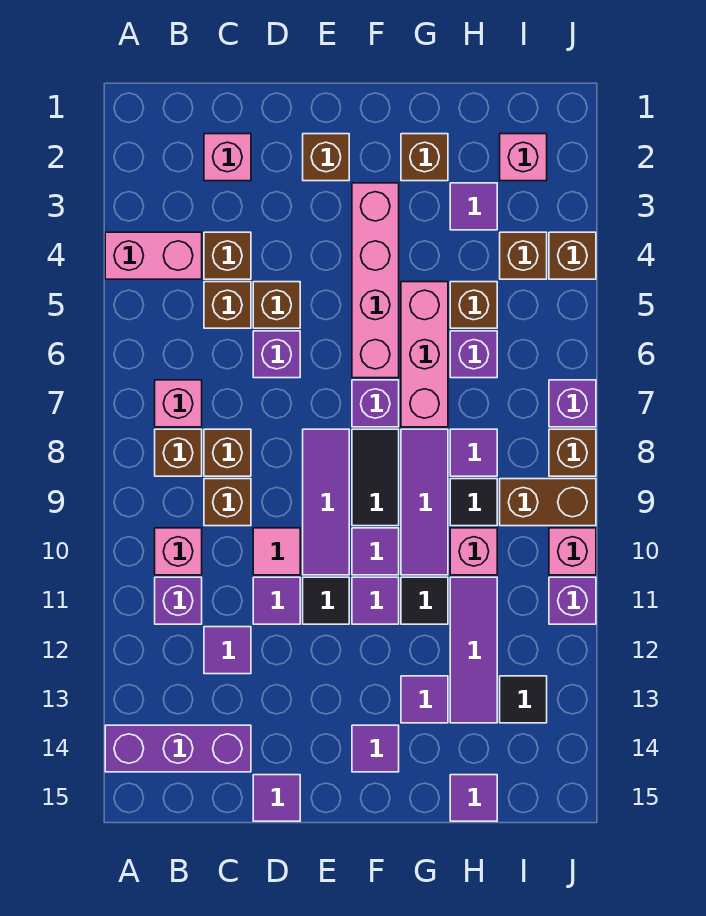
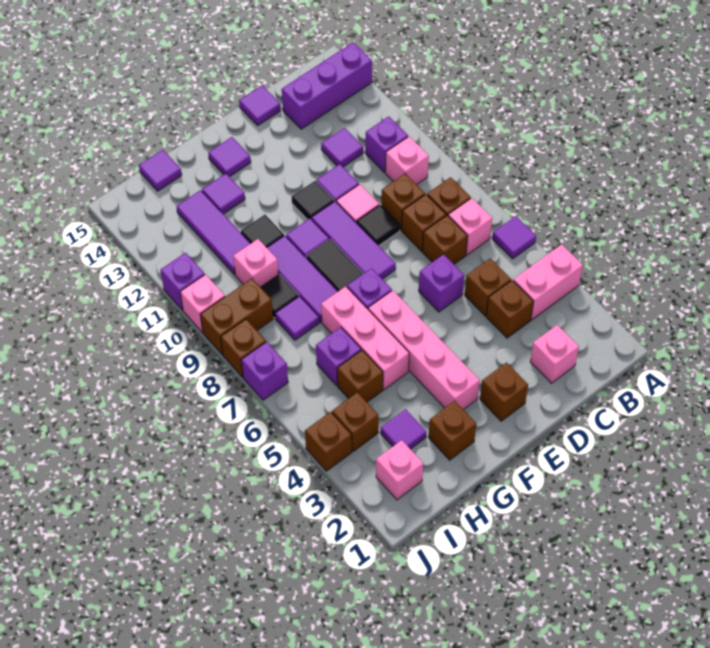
brown 1x1 brick [253,282,300,328] -> brown 1x1 brick moved to [422,215,467,264]
purple 1x1 tile [352,577,399,624] -> purple 1x1 tile moved to [492,216,536,259]
black 1x1 tile [500,676,547,723] -> black 1x1 tile moved to [357,205,400,246]

